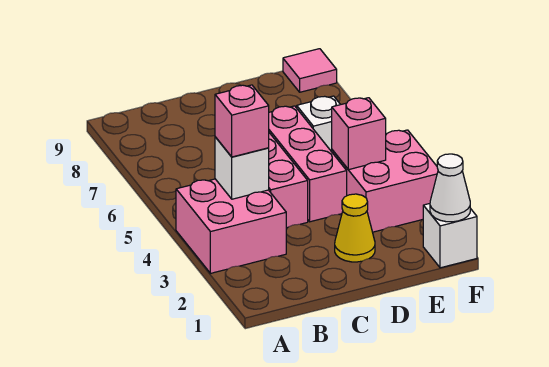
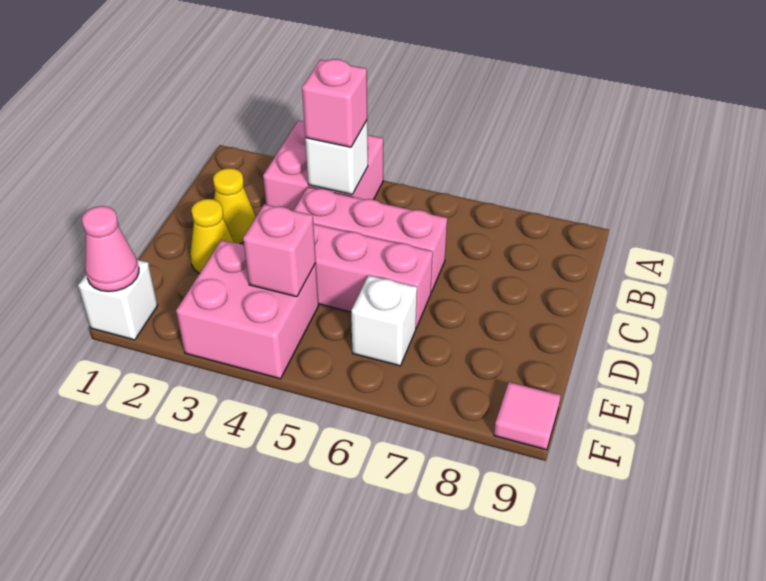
none -> yellow 1x1 cone [213,168,256,244]
white 1x1 cone [430,154,470,222] -> pink 1x1 cone [82,206,139,292]

